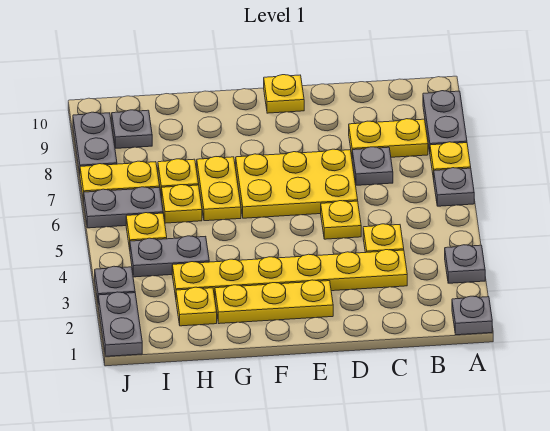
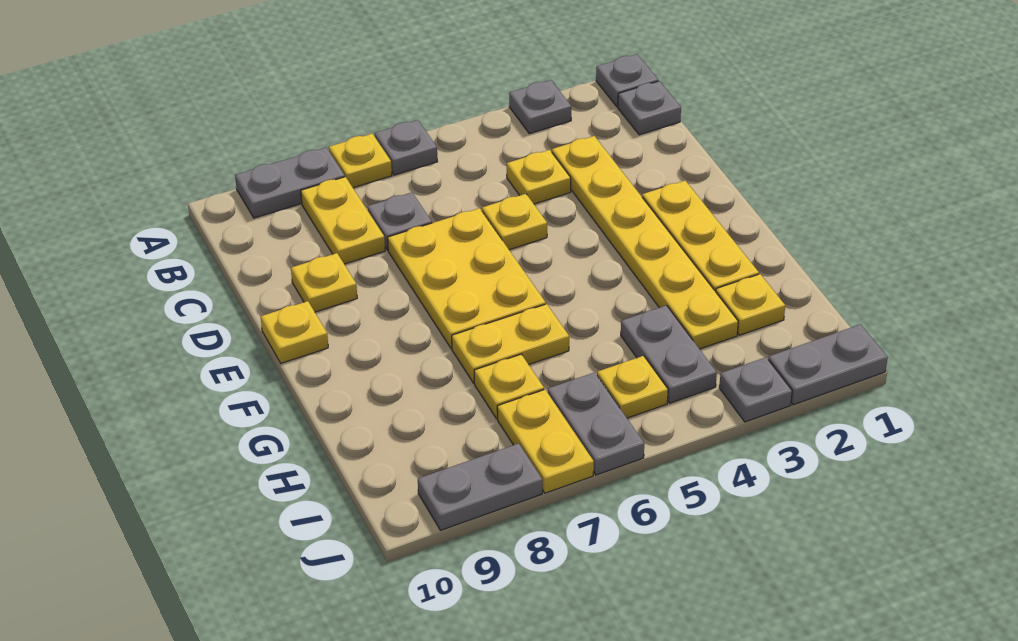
yellow 1x1 plate [162,185,202,223] -> yellow 1x1 plate moved to [291,253,357,312]
grey 1x1 plate [112,110,152,148] -> grey 1x1 plate moved to [618,81,681,135]

